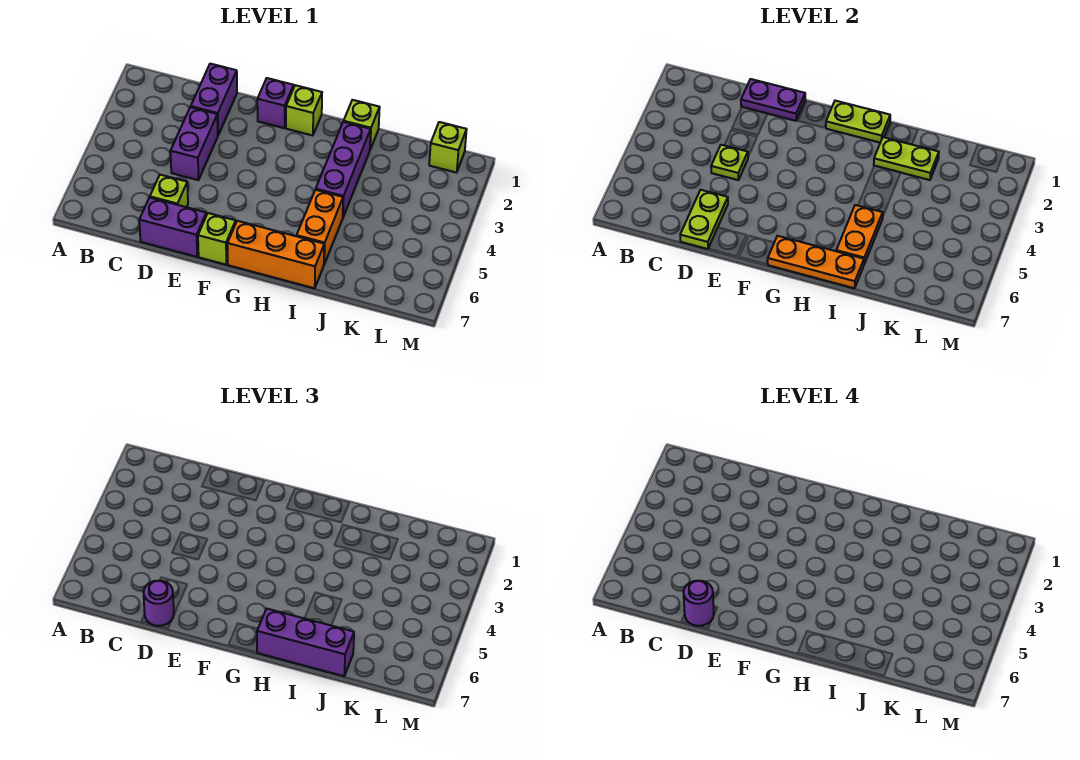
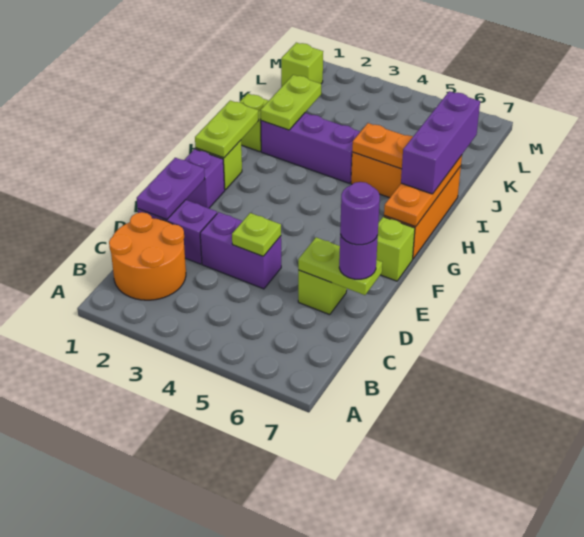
none -> orange 2x2 round brick [109,212,186,300]
purple 1x2 brick [139,198,206,257] -> none

